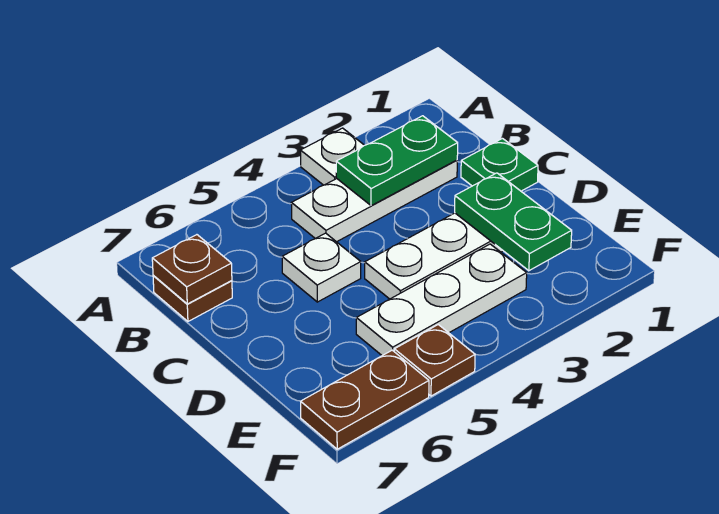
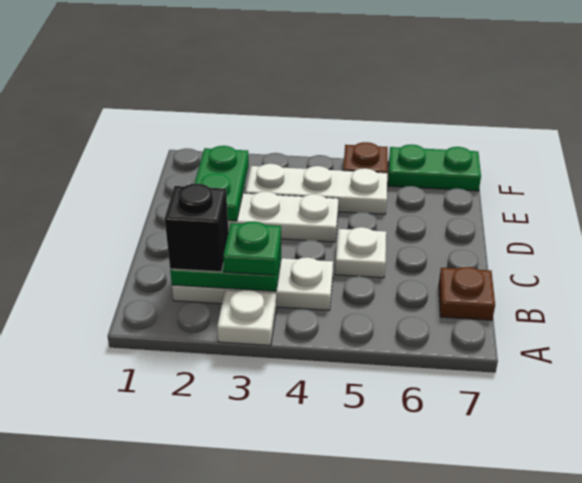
none -> black 1x1 brick [165,184,228,272]
brown 1x1 plate [152,235,232,304] -> none
green 1x1 plate [461,139,538,191] -> green 1x1 plate moved to [223,221,281,275]
brown 1x2 plate [301,350,429,449] -> green 1x2 plate [388,145,481,191]

